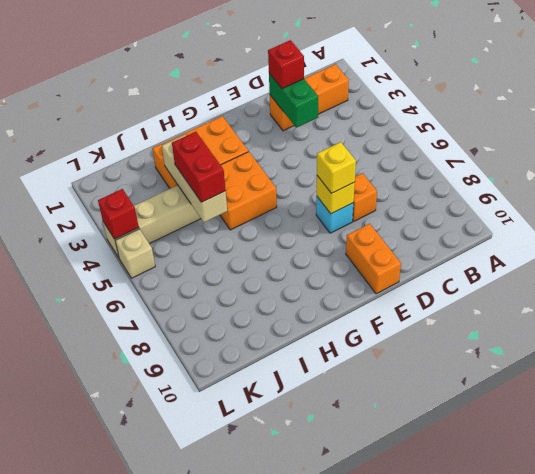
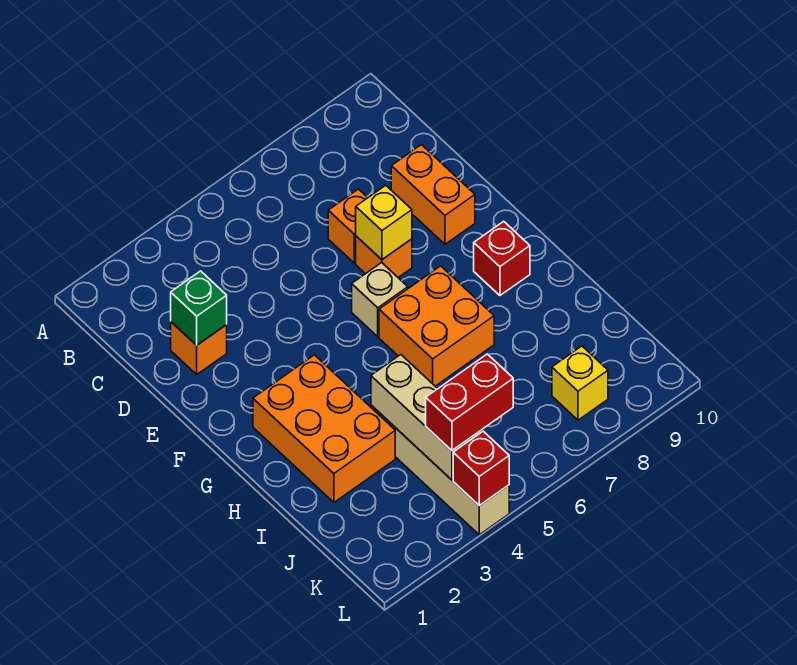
orange 1x3 brick [270,64,349,131] -> orange 1x1 brick [171,322,227,374]
green 1x2 brick [269,73,318,128] -> green 1x1 brick [171,271,227,345]
red 1x1 brick [268,40,304,89] -> red 1x1 brick moved to [474,221,530,295]
cyan 1x1 brick [316,196,354,233] -> orange 1x1 brick [356,236,412,277]
yellow 1x1 brick [317,142,356,193] -> yellow 1x1 brick moved to [552,346,608,420]
orange 1x2 brick [346,224,401,294] -> orange 1x2 brick turned to [391,145,475,244]
orange 2x2 brick [220,152,277,230] -> orange 2x2 brick moved to [379,266,494,386]
tan 1x3 brick [162,135,227,222] -> tan 1x3 brick turned to [371,355,482,480]
red 1x2 brick [172,132,226,202] -> red 1x2 brick moved to [426,354,513,450]
tan 1x1 brick [115,229,155,278] -> tan 1x1 brick moved to [352,263,408,337]

